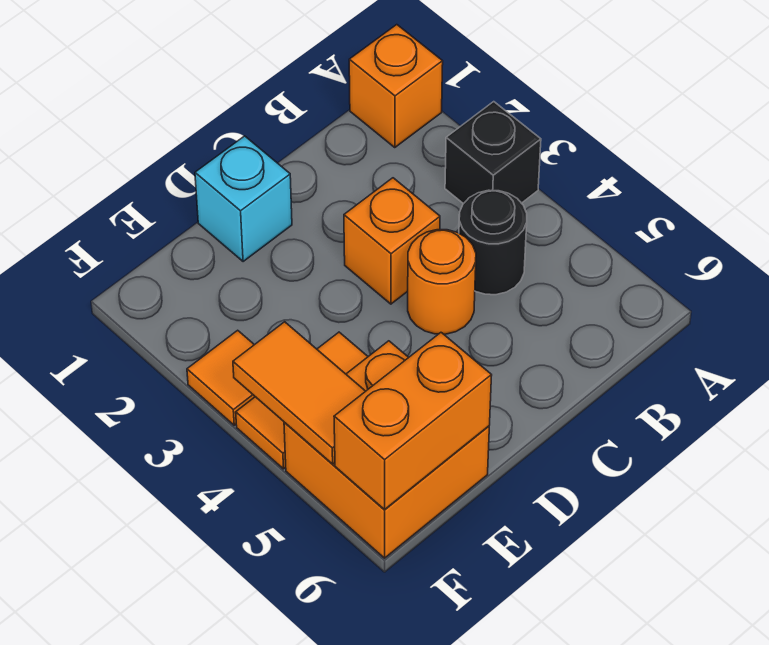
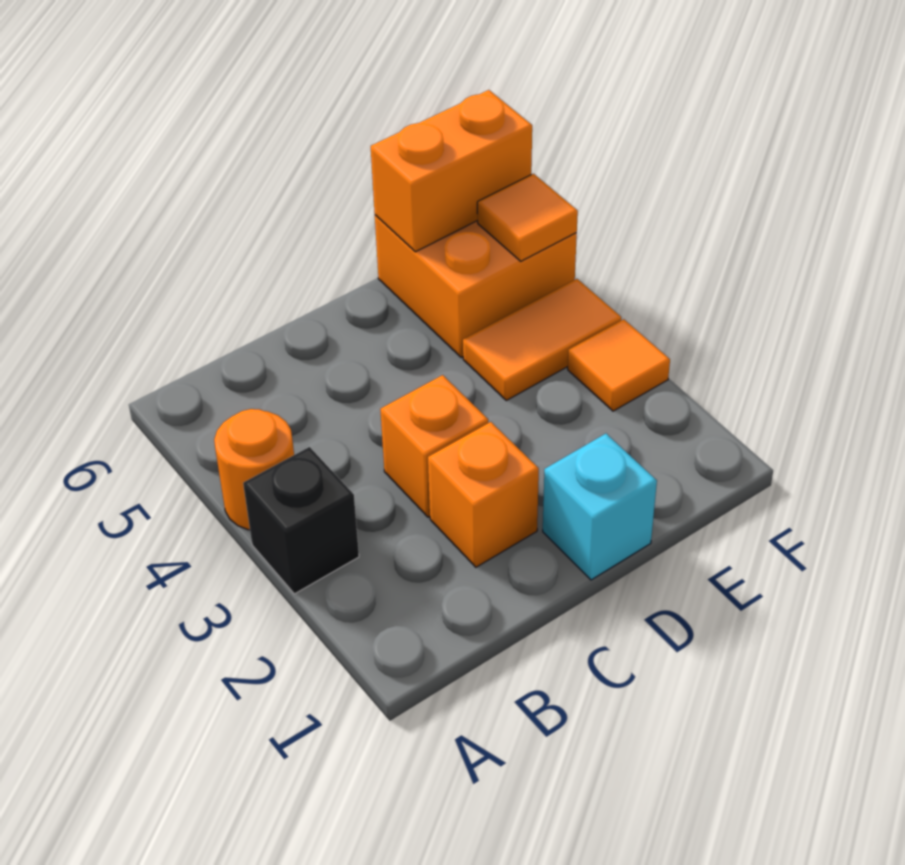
orange 1x1 brick [349,25,443,148] -> orange 1x1 brick moved to [428,422,539,567]
black 1x1 round brick [459,190,527,295] -> none
orange 1x1 round brick [408,230,476,334] -> orange 1x1 round brick moved to [214,409,294,530]
orange 1x2 tile [233,322,365,464] -> orange 1x1 tile [477,174,578,261]

